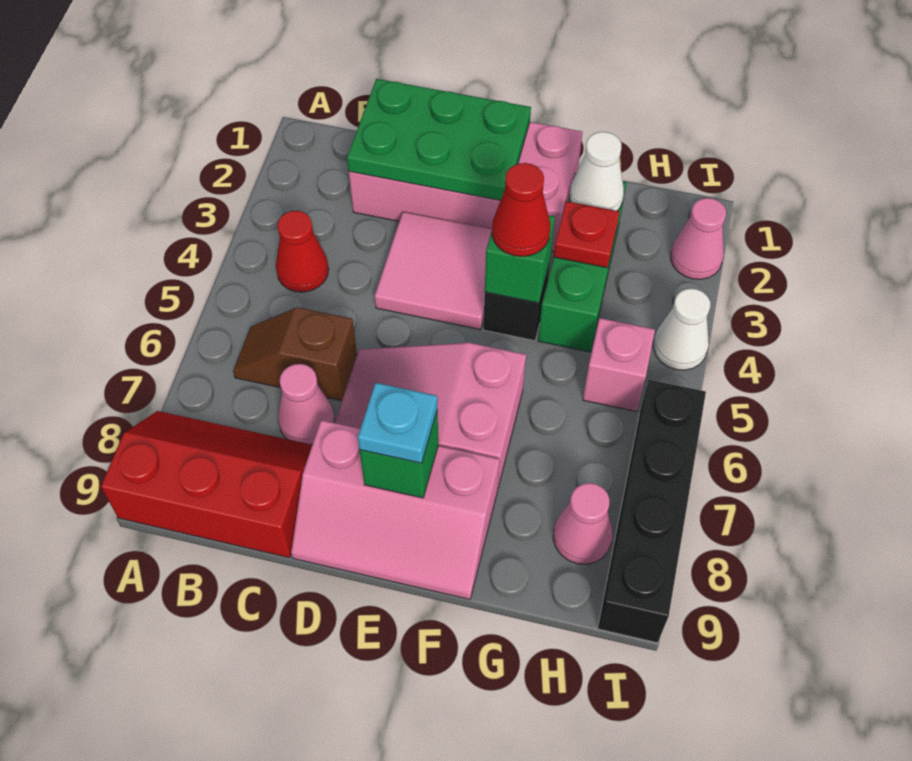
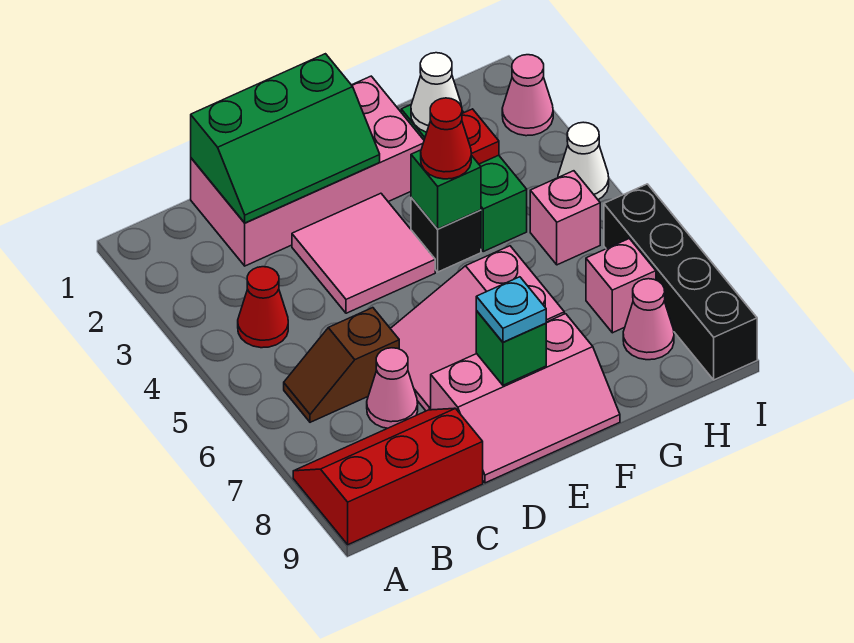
green 2x3 plate [347,79,531,200] -> green 2x3 slope [191,54,380,223]
none -> pink 1x1 brick [586,238,656,333]

